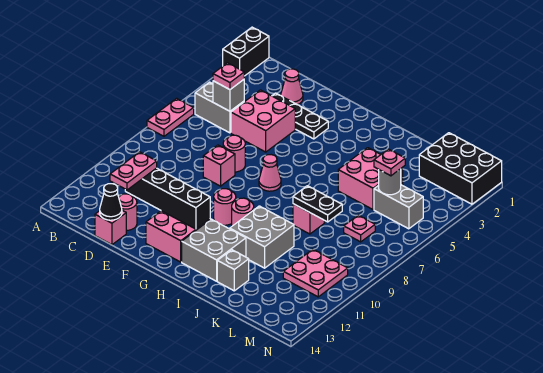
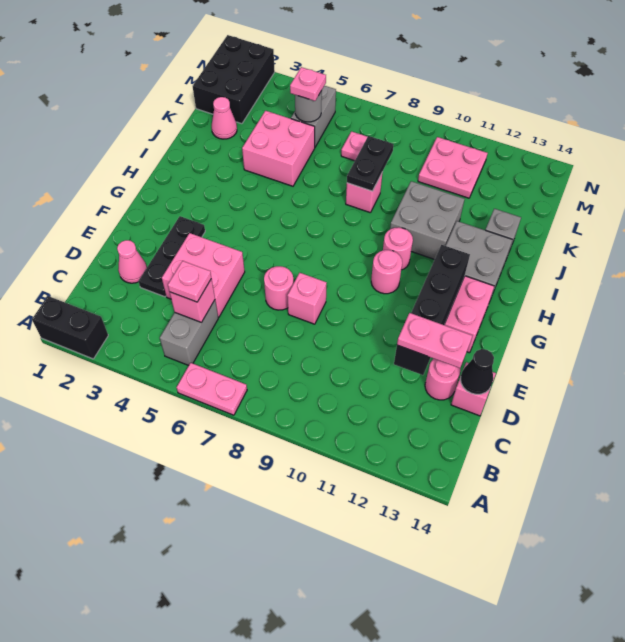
grey 1x1 brick [213,80,244,111] -> pink 1x1 brick [170,279,215,322]
pink 1x1 cone [259,155,281,191] -> pink 1x1 cone moved to [212,97,237,139]

